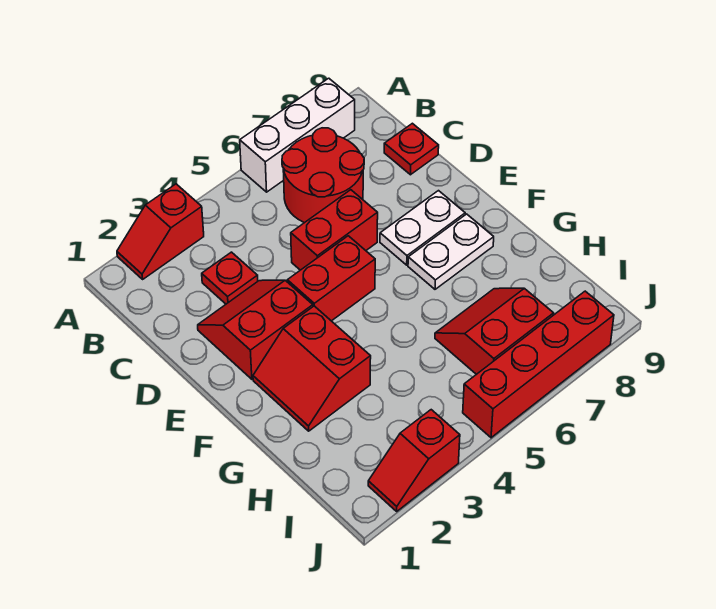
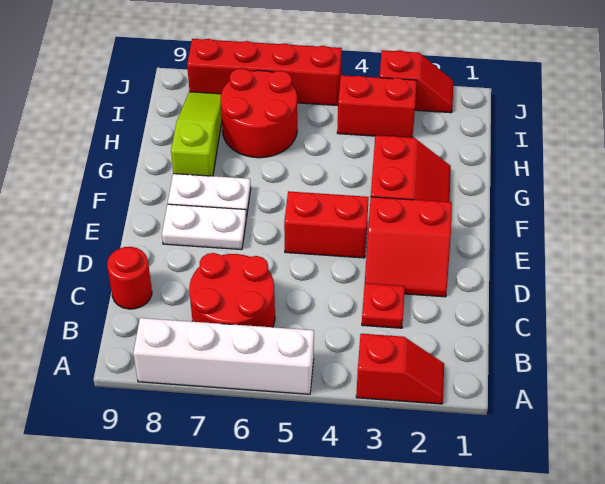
white 1x3 brick [240,78,355,192] -> white 1x4 brick [133,318,314,394]
red 1x1 plate [384,123,439,175] -> red 1x1 round brick [107,247,152,309]
red 1x2 brick [291,190,378,270] -> red 1x2 brick moved to [337,75,417,138]
none -> lime 1x3 slope [171,92,222,176]
red 2x2 slope [435,288,554,374] -> red 2x2 round brick [221,68,297,158]

